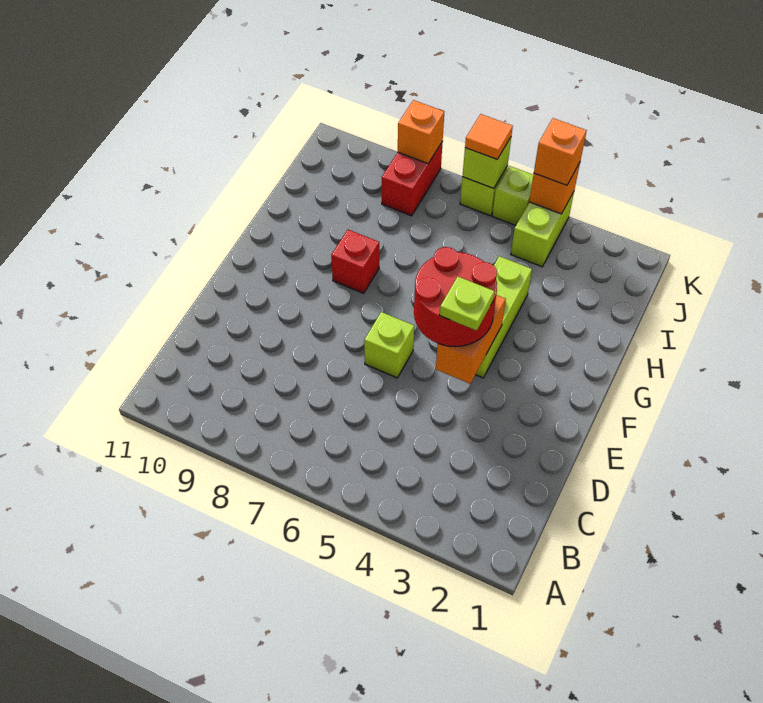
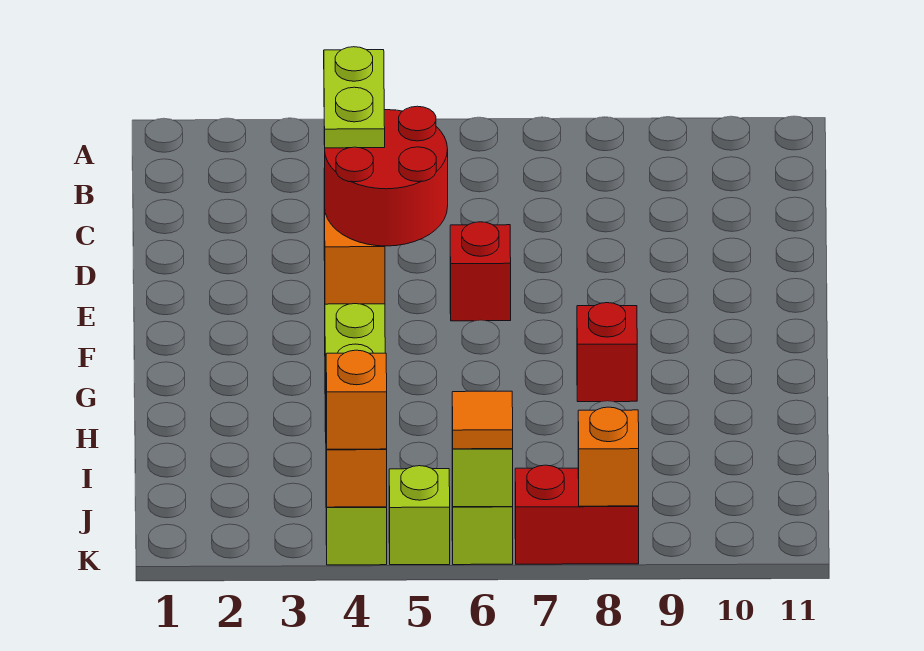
lime 1x1 plate [440,276,495,331] -> lime 1x2 plate [324,47,385,148]
lime 1x1 brick [364,312,414,378] -> red 1x1 brick [450,222,511,321]
red 1x2 brick [382,141,443,216] -> red 1x2 brick turned to [515,465,639,564]

